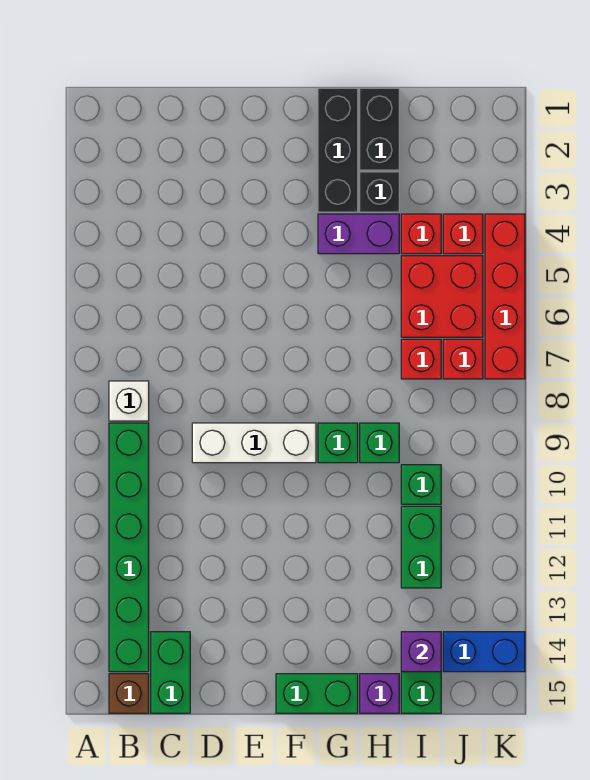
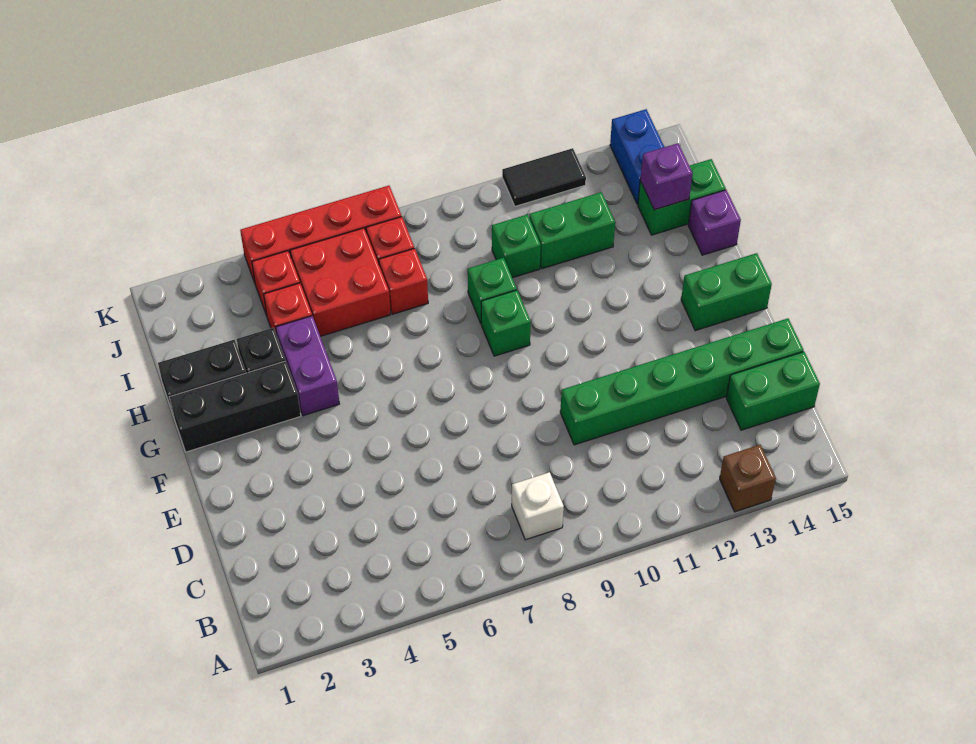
green 1x6 brick [109,423,149,672] -> green 1x6 brick moved to [560,318,804,445]
brown 1x1 brick [109,674,149,713] -> brown 1x1 brick moved to [720,445,776,512]
white 1x3 brick [192,423,316,463] -> none
green 1x2 brick [276,674,358,713] -> green 1x2 brick turned to [681,253,772,331]
none -> black 1x2 tile [502,148,586,206]

